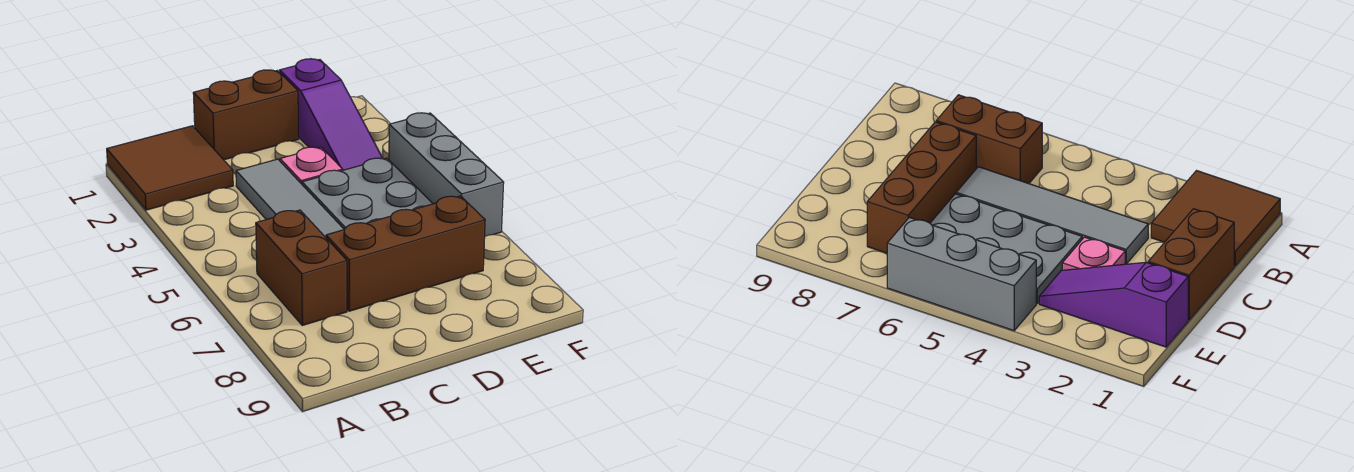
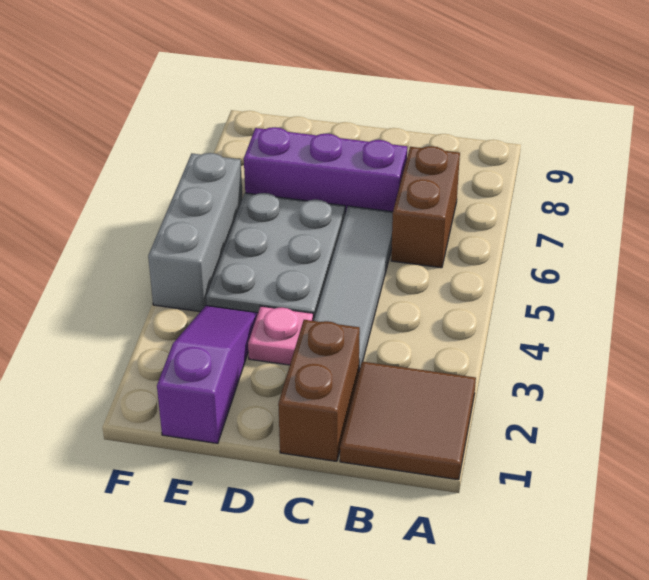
brown 1x2 brick [193,70,299,160] -> brown 1x2 brick turned to [278,320,360,461]
brown 1x3 brick [326,196,485,311] -> purple 1x3 brick [244,127,407,213]

